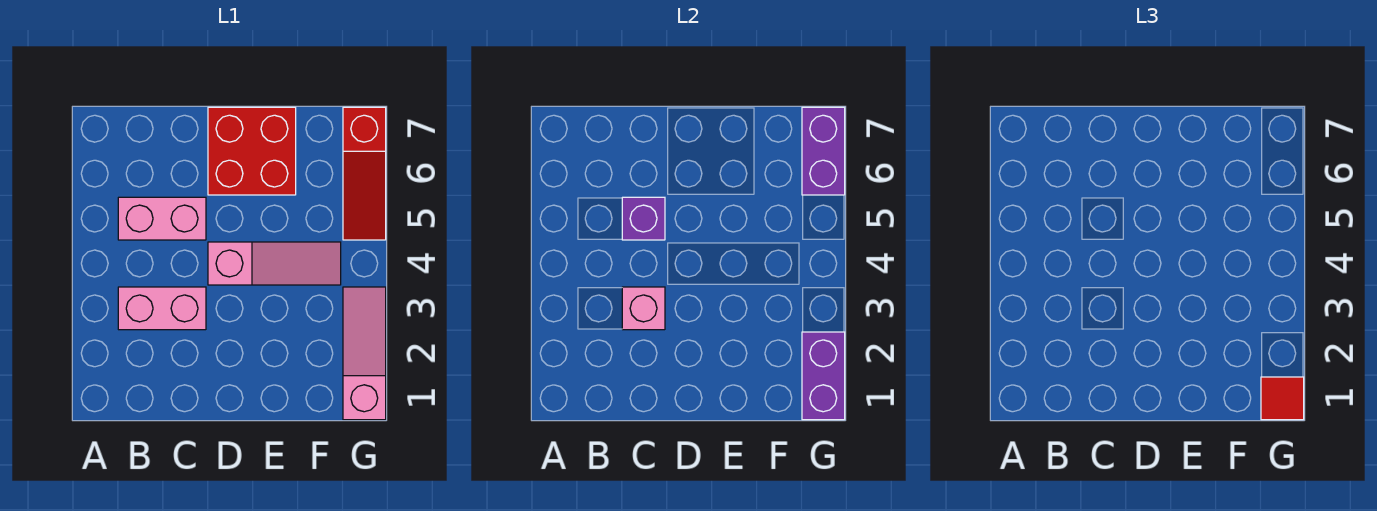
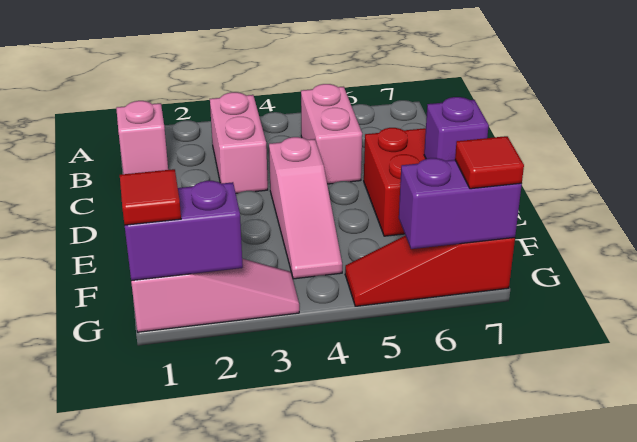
pink 1x1 brick [622,287,665,330] -> pink 1x1 brick moved to [116,101,168,174]
purple 1x1 brick [622,197,665,240] -> purple 1x1 brick moved to [424,97,489,161]
none -> red 1x1 tile [455,136,524,189]

